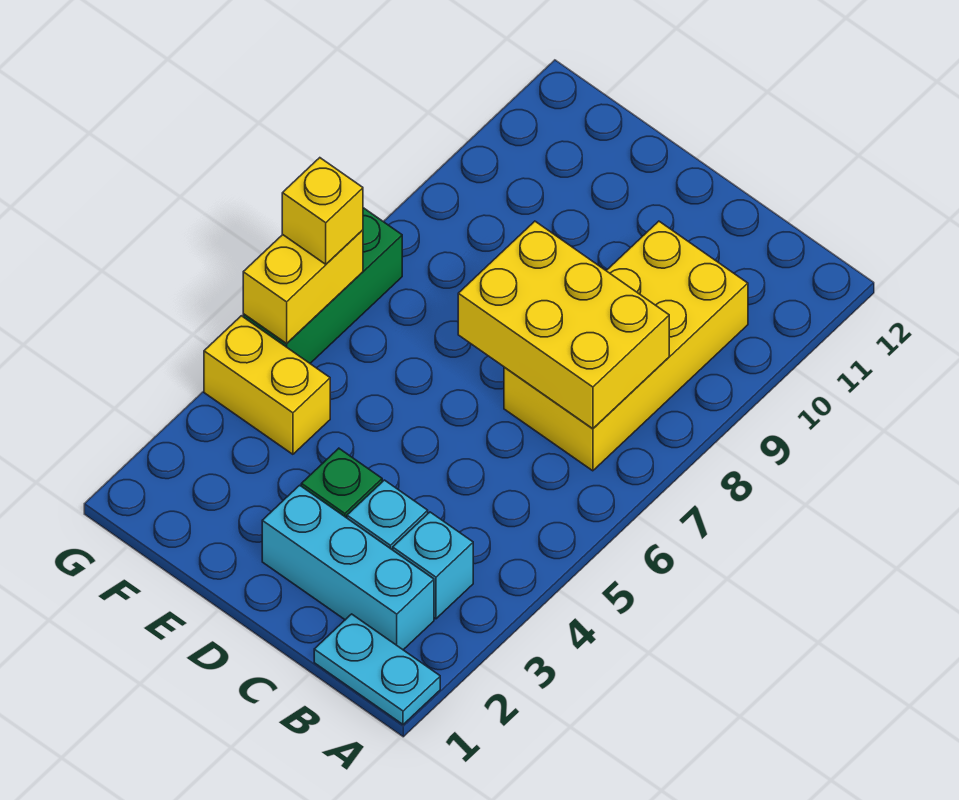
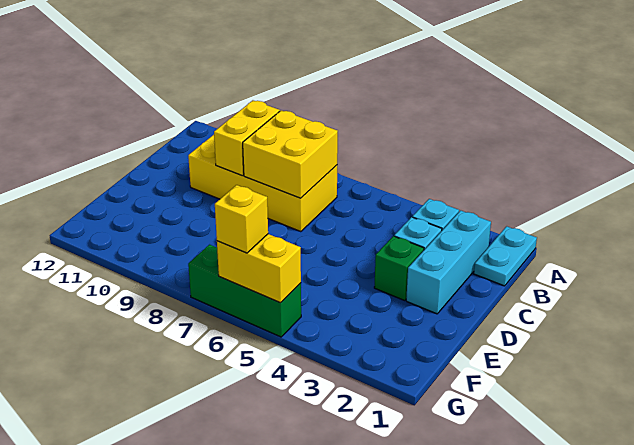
yellow 2x3 brick [458,221,669,429] -> yellow 2x2 brick [243,110,338,198]
yellow 1x2 brick [204,316,330,454] -> yellow 1x2 brick moved to [214,100,280,176]

